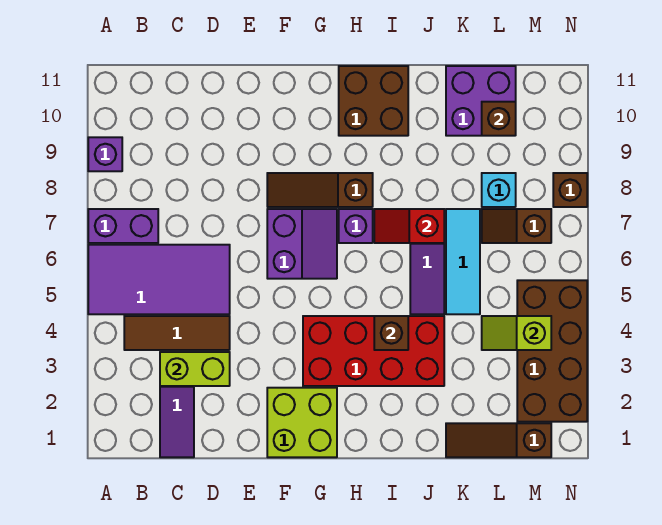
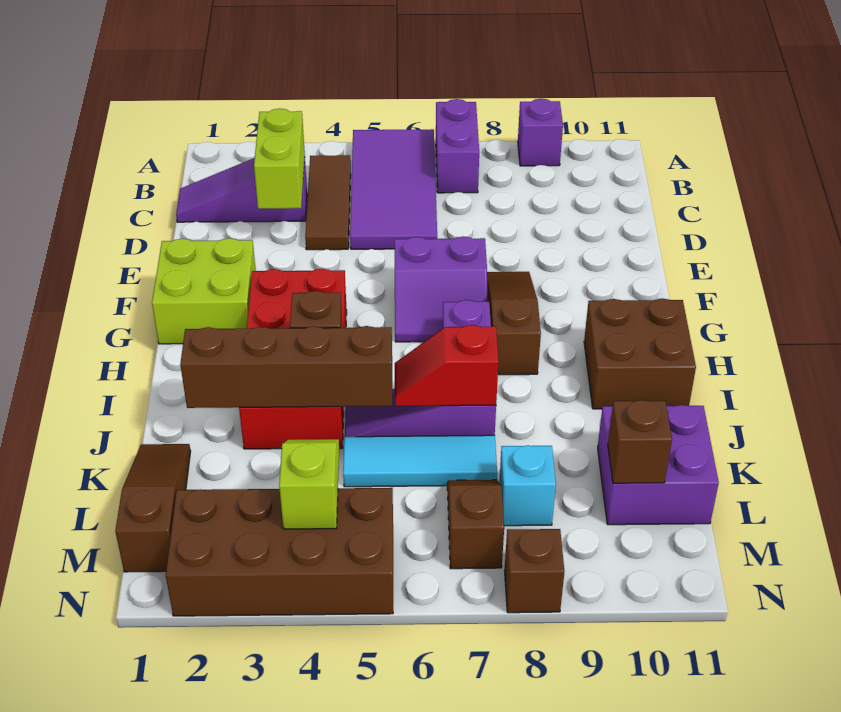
red 1x2 slope [374,209,444,243] -> red 1x2 slope turned to [395,325,498,406]
none -> brown 1x4 brick [180,326,392,408]

